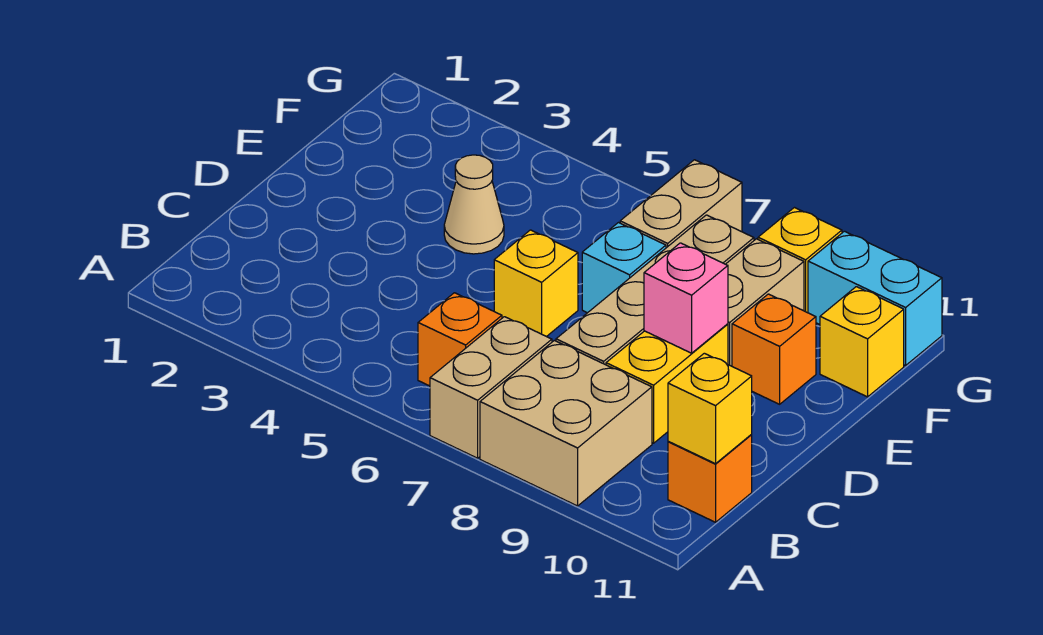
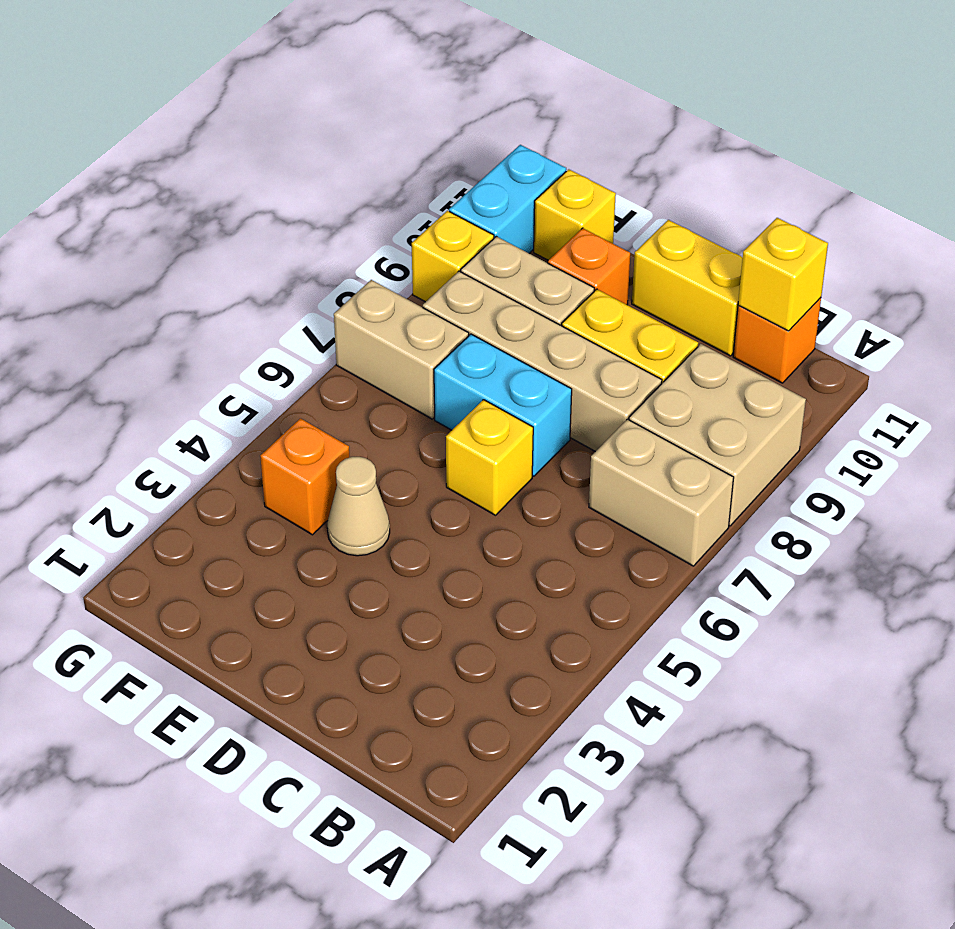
orange 1x1 brick [418,293,502,386] -> orange 1x1 brick moved to [260,418,349,535]
none -> yellow 1x2 brick [632,220,743,356]
pink 1x1 brick [644,243,728,353] -> none
cyan 1x1 brick [582,223,666,313] -> cyan 1x2 brick [434,334,572,476]

